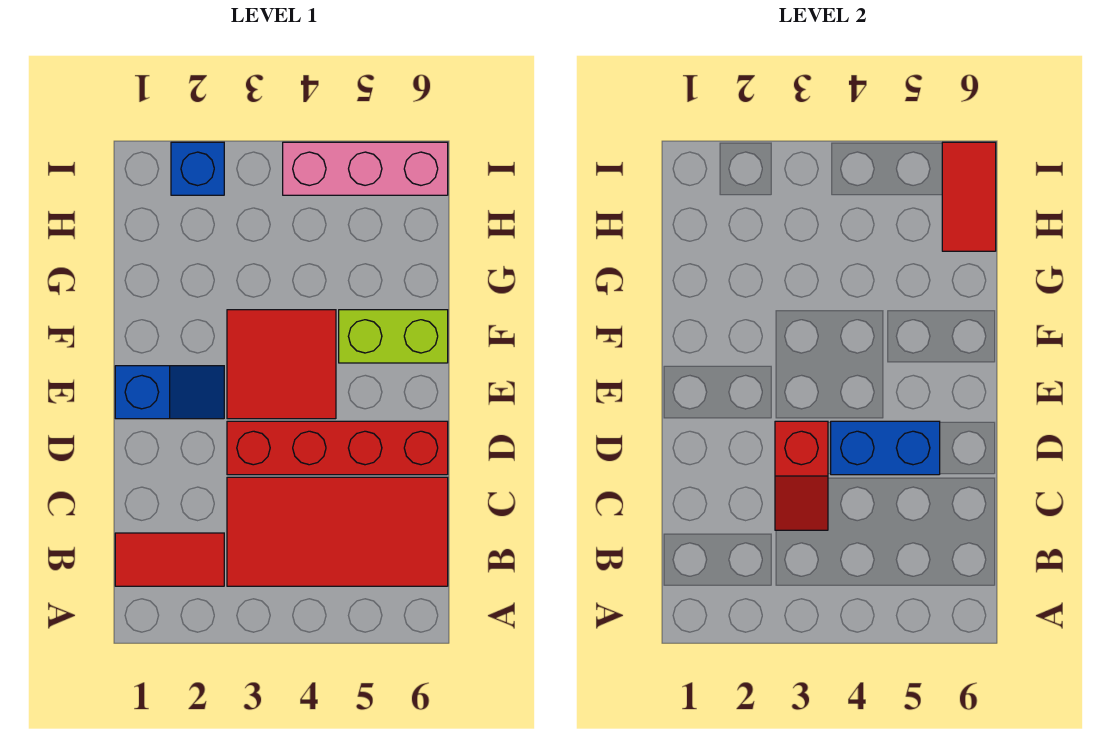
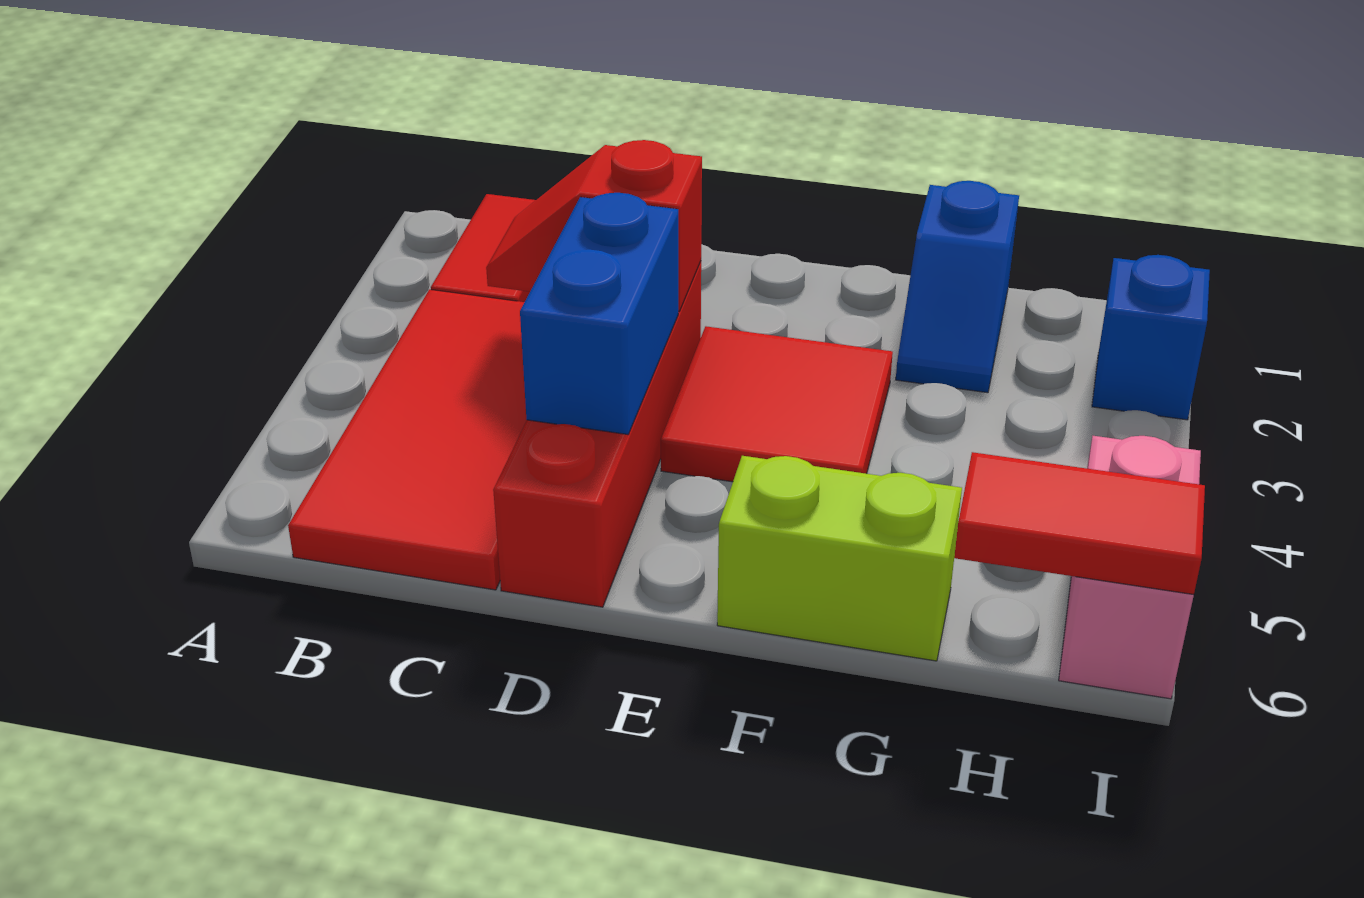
blue 1x2 slope [115,366,224,419] -> blue 1x2 slope moved to [896,181,1019,393]
lime 1x2 brick [339,310,448,363] -> lime 1x2 brick turned to [717,456,962,661]
pink 1x3 brick [283,142,448,195] -> pink 1x2 brick [1059,436,1201,699]

